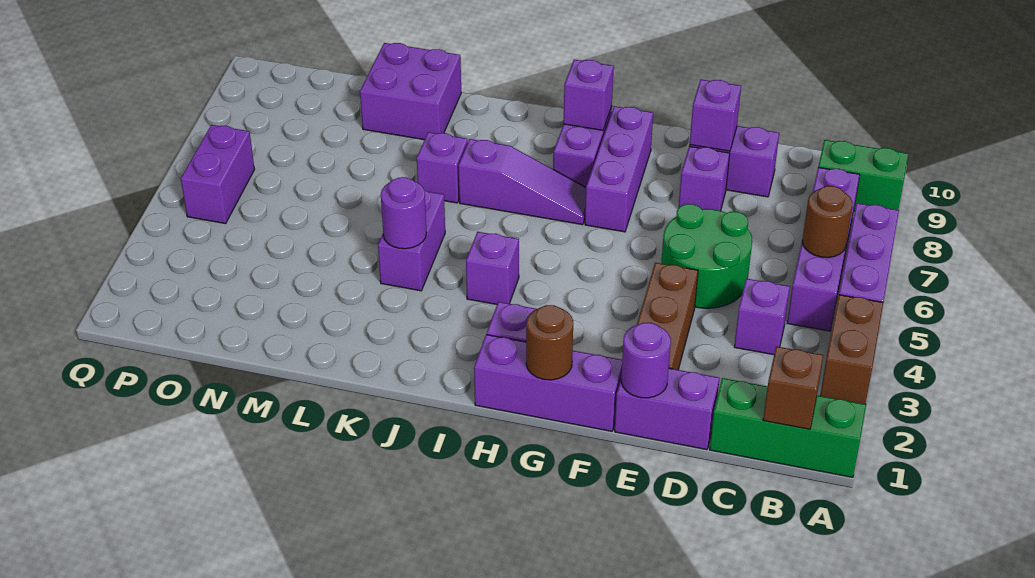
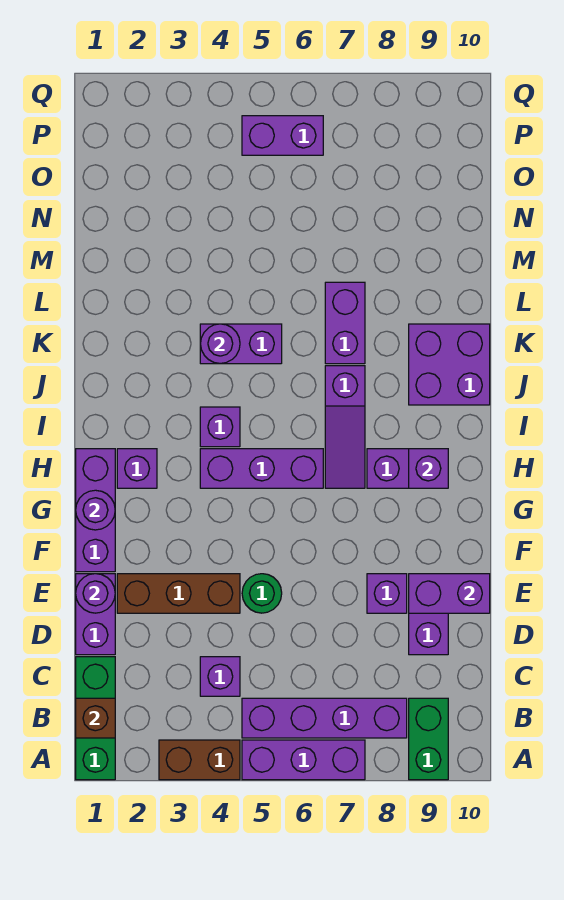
brown 1x1 round brick [803,186,852,258] -> none
green 2x2 round brick [661,204,752,308] -> green 1x1 round brick [242,574,282,613]
purple 1x1 brick [690,79,741,151] -> purple 1x2 brick [409,574,490,613]
brown 1x1 round brick [526,305,573,380] -> purple 1x1 round brick [76,490,115,530]
purple 1x3 brick [585,106,653,232] -> purple 1x3 brick moved to [200,449,323,488]
purple 1x1 brick [417,132,468,203] -> purple 1x2 brick [325,282,365,364]
purple 2x2 brick [360,43,461,140] -> purple 2x2 brick moved to [409,324,490,405]

